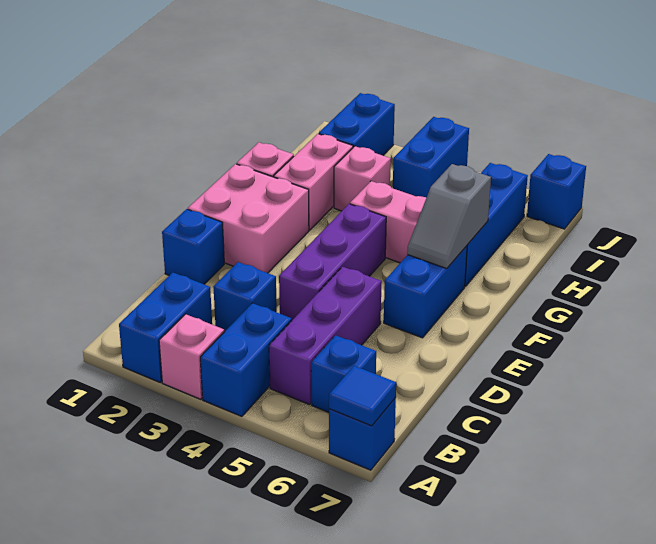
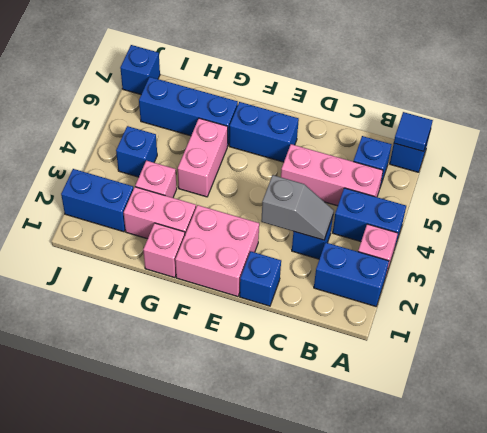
purple 1x3 brick [269,267,382,405] -> pink 1x3 brick [281,144,383,206]
purple 1x3 brick [279,204,386,320] -> none
grey 1x2 slope [407,164,491,269] -> grey 1x2 slope moved to [261,175,334,240]
blue 1x2 brick [393,117,469,198] -> blue 1x1 brick [116,126,157,177]

